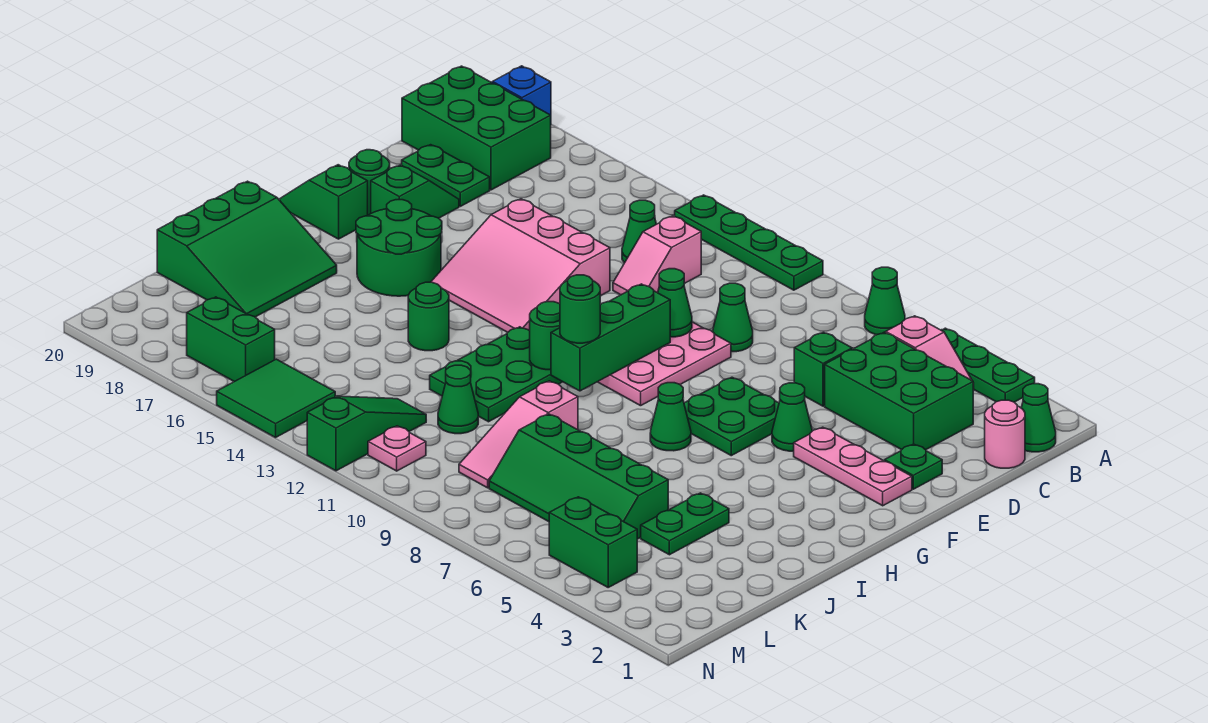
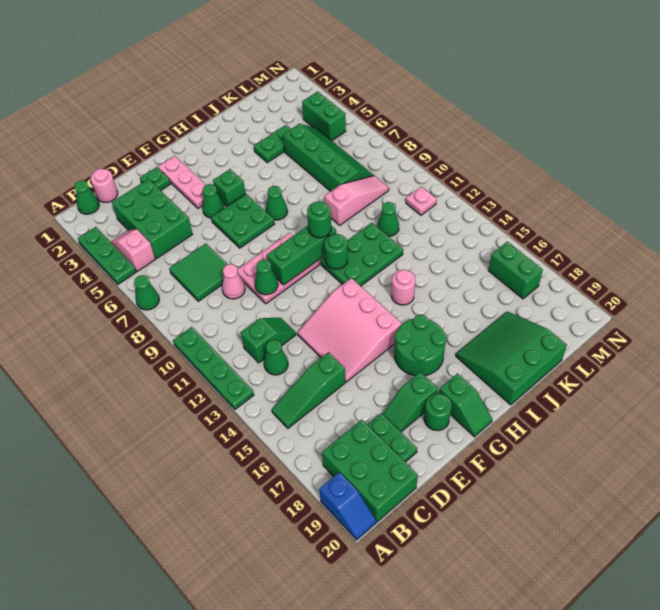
pink 1x2 slope [613,216,701,295] -> green 1x2 slope [241,318,296,363]
green 1x1 brick [794,332,852,406] -> green 1x1 brick moved to [213,169,245,207]
green 1x1 cone [712,283,753,352] -> pink 1x1 cone [222,264,245,299]
pink 3x3 slope [431,199,610,332] -> pink 3x3 slope turned to [297,278,402,382]
green 1x1 round brick [408,282,449,351] -> pink 1x1 round brick [391,270,415,305]
green 1x3 slope [307,396,426,471] -> green 1x3 slope moved to [272,352,345,428]
green 2x2 tile [217,359,335,438] -> green 2x2 tile moved to [169,243,228,301]

